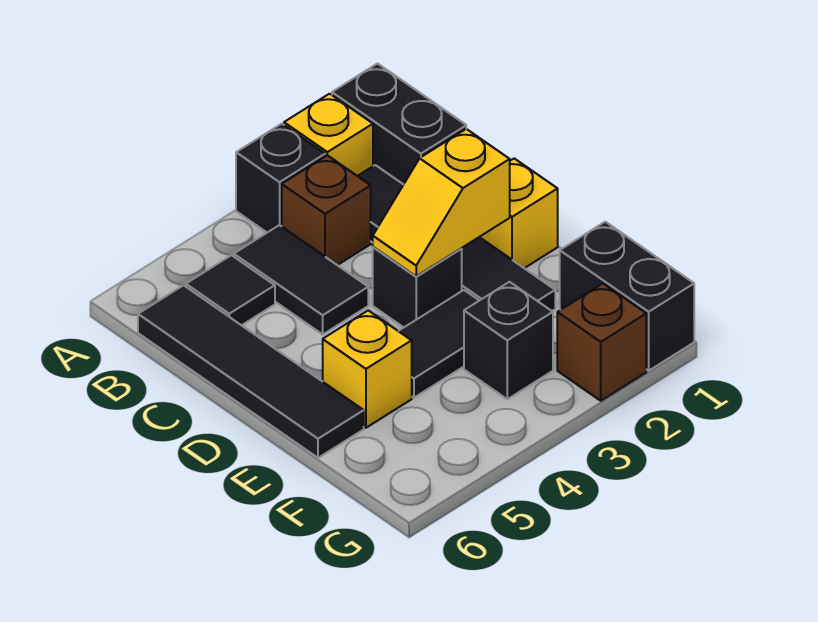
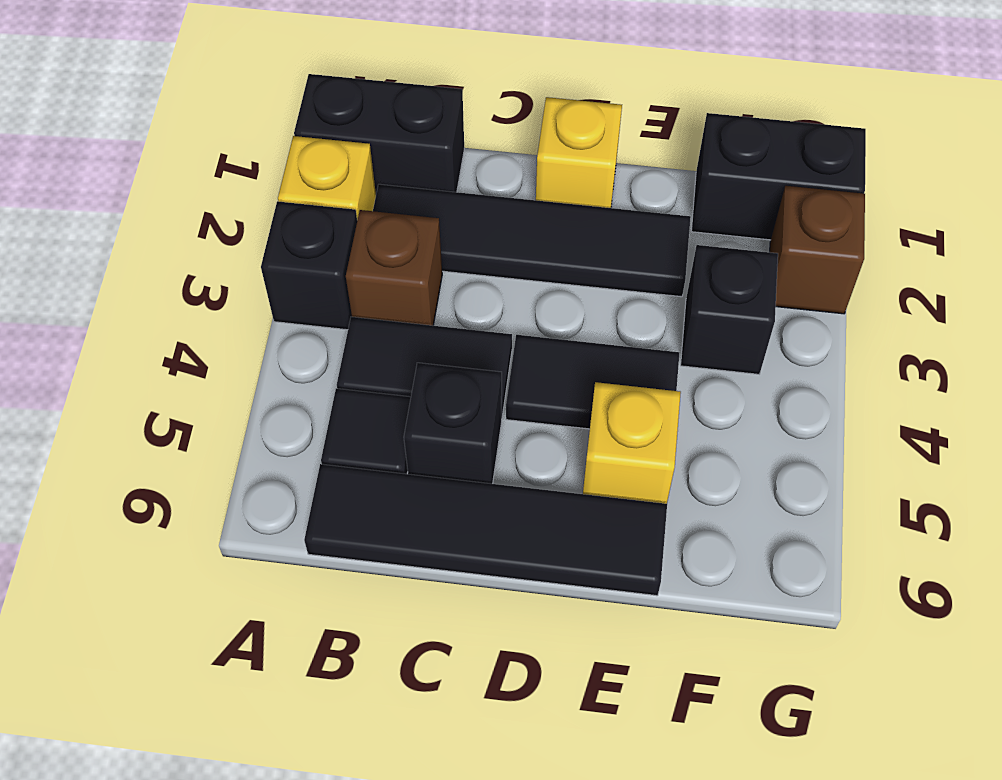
yellow 1x2 slope [373,129,510,276] -> none
black 1x1 brick [373,247,462,327] -> black 1x1 brick moved to [404,363,502,484]
black 1x2 tile [399,290,479,398] -> black 1x2 tile turned to [506,335,679,429]

